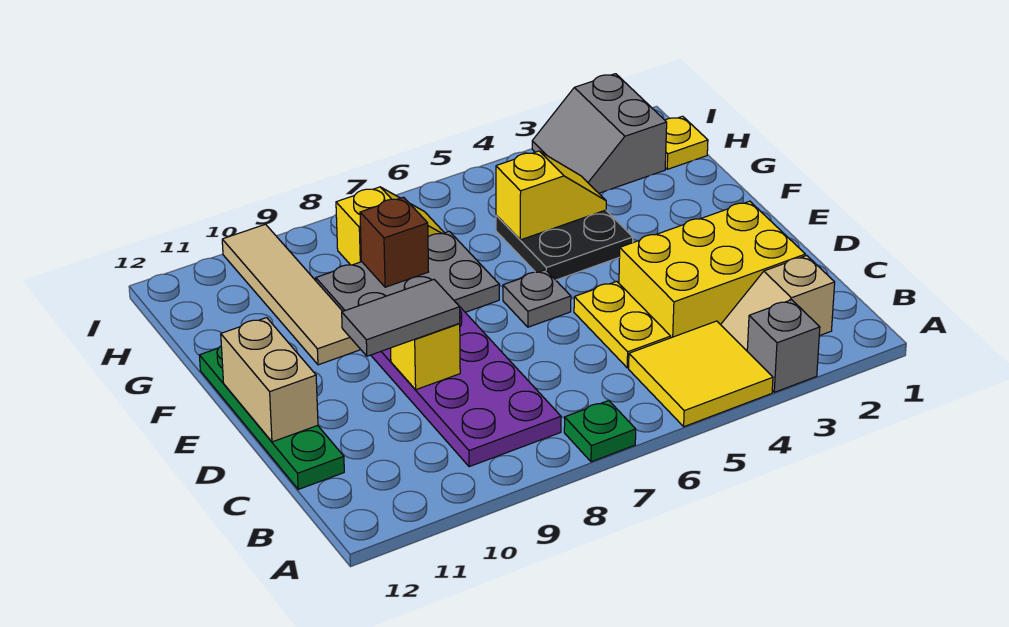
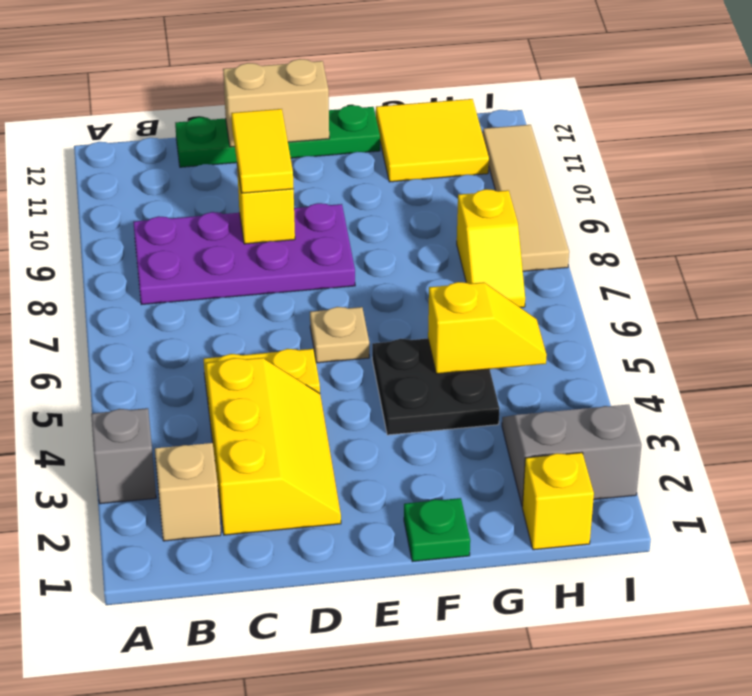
yellow 2x2 tile [629,321,773,427] -> yellow 2x2 tile moved to [376,99,489,182]
green 1x1 plate [564,401,636,462] -> green 1x1 plate moved to [404,498,470,562]
yellow 2x3 brick [619,201,805,338] -> yellow 2x3 slope [206,358,341,535]
grey 1x2 tile [342,280,460,356] -> yellow 1x2 tile [231,109,294,193]
grey 1x1 plate [503,270,571,327] -> tan 1x1 plate [310,307,369,363]
grey 2x3 plate [316,231,499,312] -> none
tan 1x4 tile [222,224,361,365] -> tan 1x4 tile turned to [483,125,569,271]
yellow 1x2 slope [496,151,606,240] -> yellow 1x2 slope turned to [428,282,547,374]
brown 1x1 brick [360,197,428,287] -> none
yellow 1x1 plate [665,116,708,169] -> yellow 1x1 brick [522,452,594,550]

